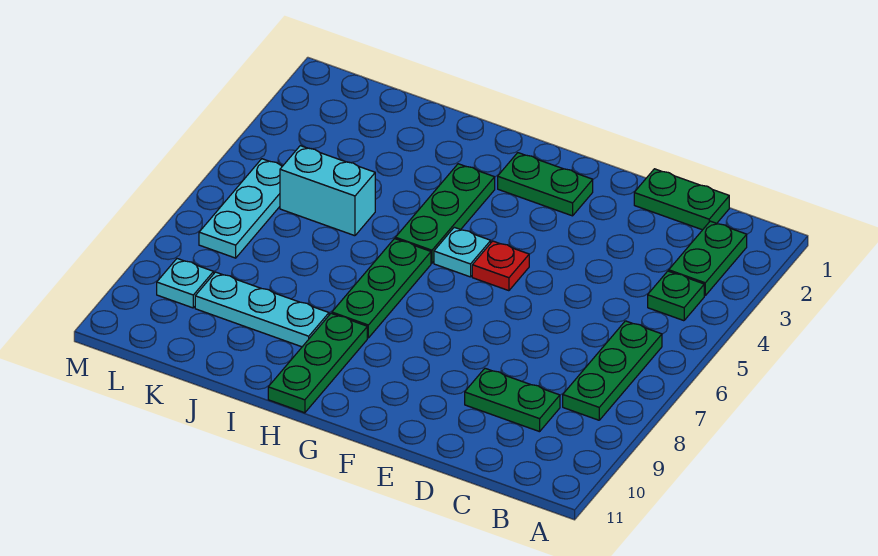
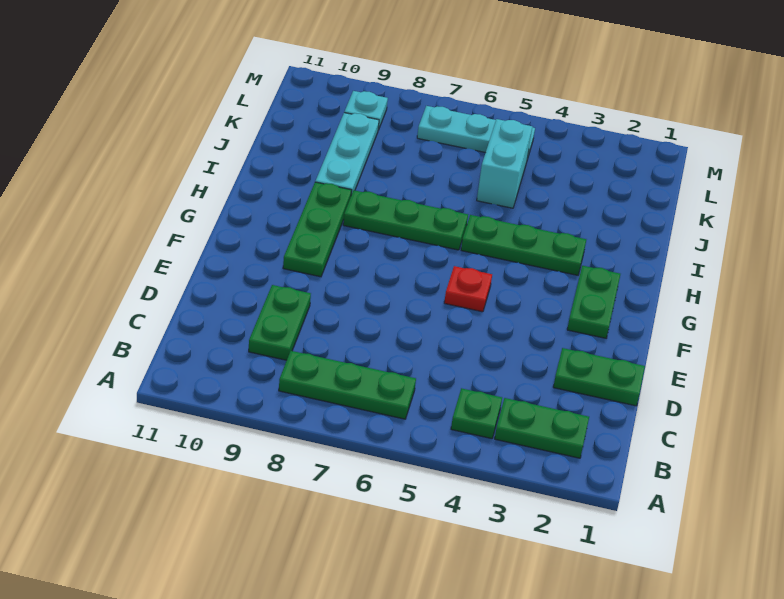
green 1x2 plate [634,169,729,230] -> green 1x2 plate turned to [553,348,645,406]
cyan 1x1 plate [434,227,491,277] -> none
green 1x3 plate [268,313,367,413] -> green 1x3 plate turned to [283,182,352,277]

